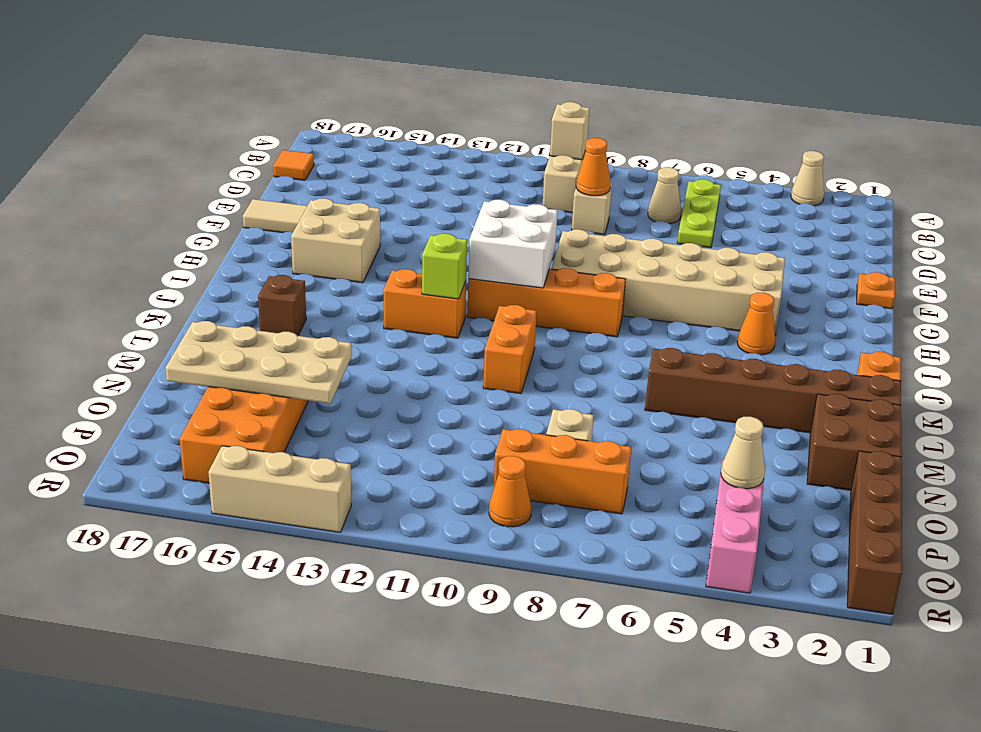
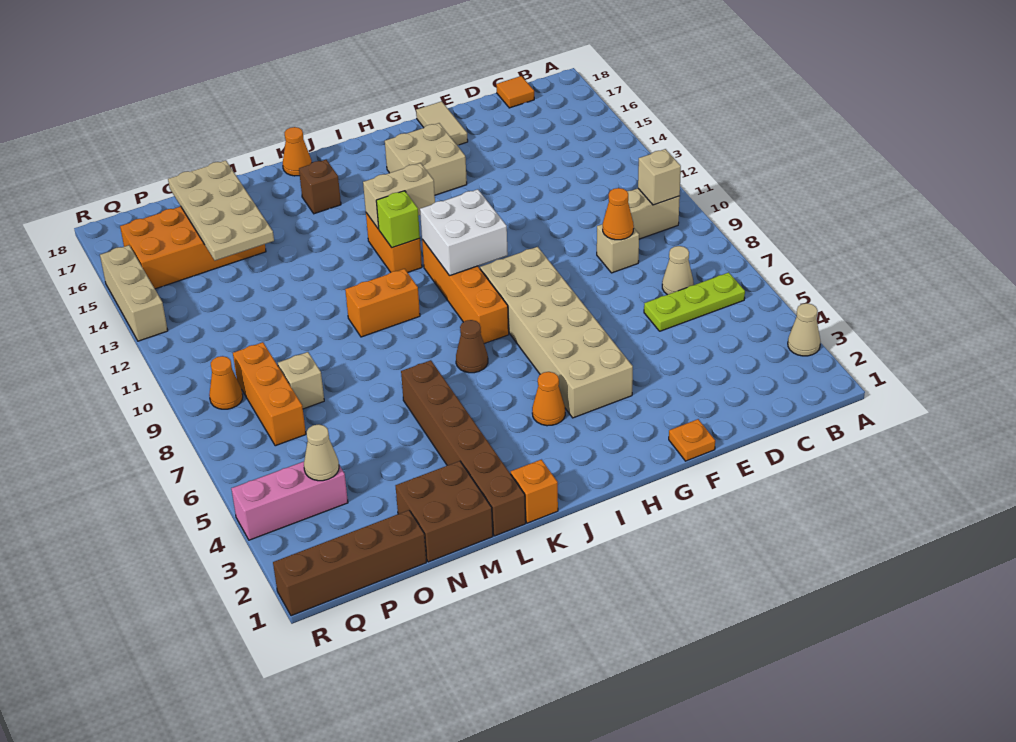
none -> tan 1x2 brick [363,163,435,229]
none -> brown 1x1 cone [456,320,488,373]
none -> orange 1x1 cone [283,127,312,176]

